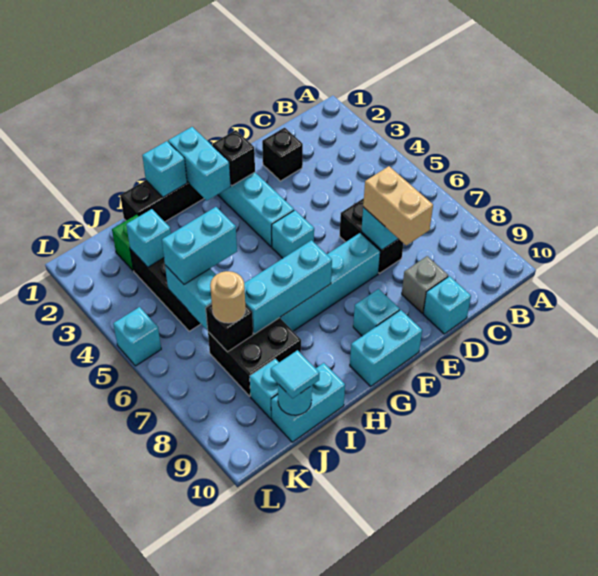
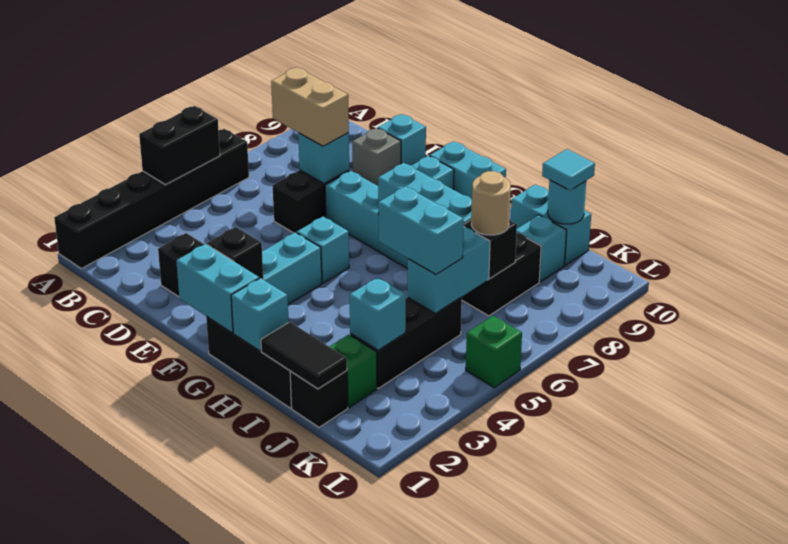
none -> black 1x6 brick [54,129,249,268]
none -> black 1x2 brick [139,106,220,185]
tan 1x2 brick [363,166,433,245] -> tan 1x2 brick turned to [271,68,349,146]
cyan 1x2 brick [168,127,231,201] -> cyan 1x2 brick turned to [176,244,259,333]
none -> black 1x2 tile [261,322,347,389]
none -> black 1x1 brick [290,371,348,427]
cyan 1x1 brick [113,307,161,366] -> green 1x1 brick [466,316,522,388]

